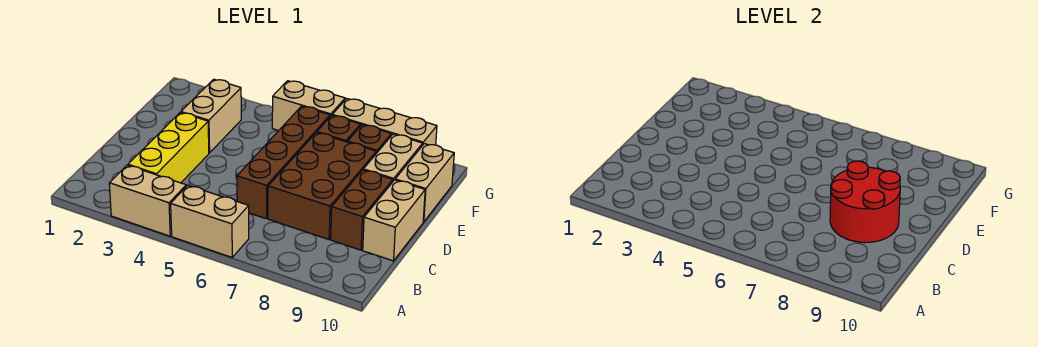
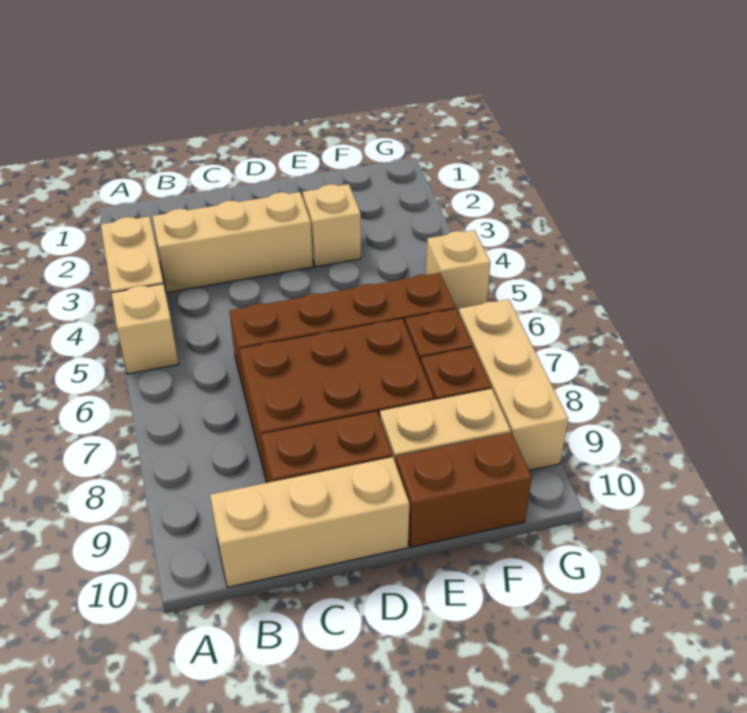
tan 1x2 brick [171,185,249,257] -> tan 1x1 brick [111,284,178,374]
yellow 1x3 brick [128,112,209,183] -> tan 1x3 brick [152,192,313,293]
red 2x2 round brick [830,161,900,243] -> none
tan 1x2 brick [363,180,425,261] -> tan 1x3 brick [210,457,409,587]
tan 1x2 brick [181,79,241,153] -> tan 1x1 brick [303,184,361,267]
tan 1x2 brick [395,144,454,222] -> brown 1x2 brick [396,433,532,547]
tan 1x2 brick [272,81,345,131] -> tan 1x1 brick [426,230,491,313]

